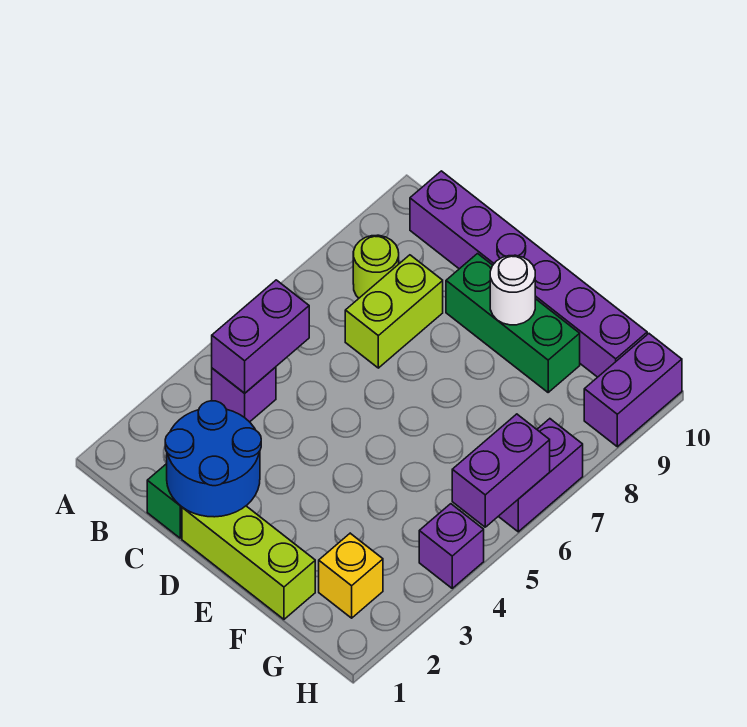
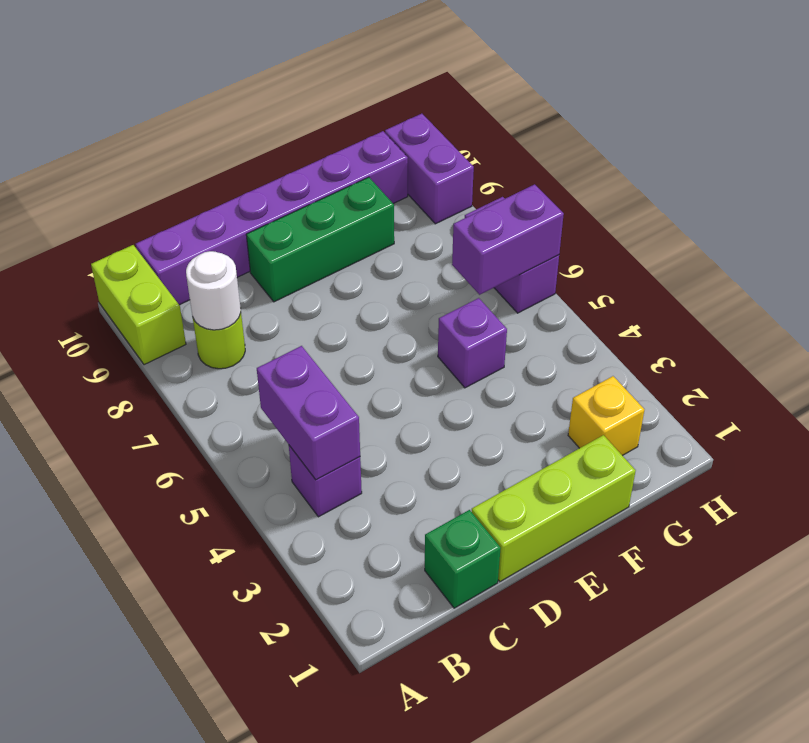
blue 2x2 round brick [165,401,261,517] -> none
lime 1x2 brick [345,255,443,368] -> lime 1x2 brick moved to [91,245,186,365]
white 1x1 round brick [490,255,535,325] -> white 1x1 round brick moved to [186,251,241,330]
purple 1x1 brick [419,504,484,588] -> purple 1x1 brick moved to [438,298,507,388]
purple 1x2 brick [452,414,550,527] -> purple 1x2 brick turned to [452,184,564,295]

